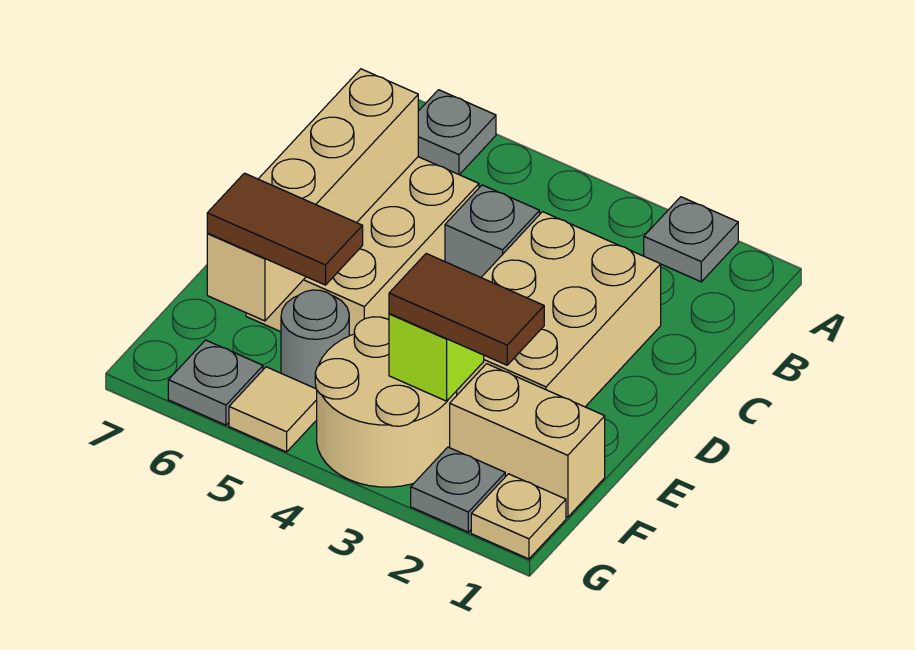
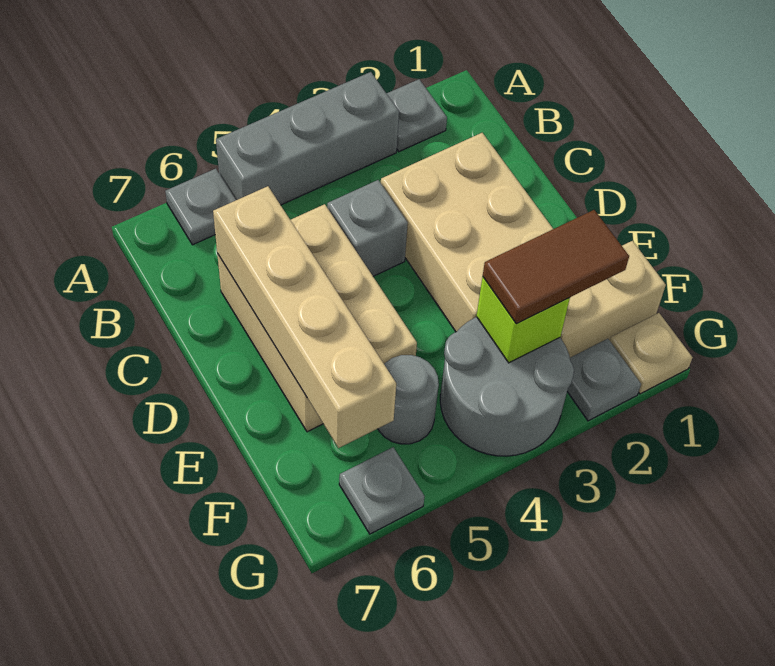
none -> grey 1x3 brick [216,72,399,205]
tan 2x2 round brick [315,317,457,487] -> grey 2x2 round brick [440,317,574,456]
brown 1x2 tile [207,173,363,285] -> none
tan 1x1 tile [229,367,317,452] -> none

